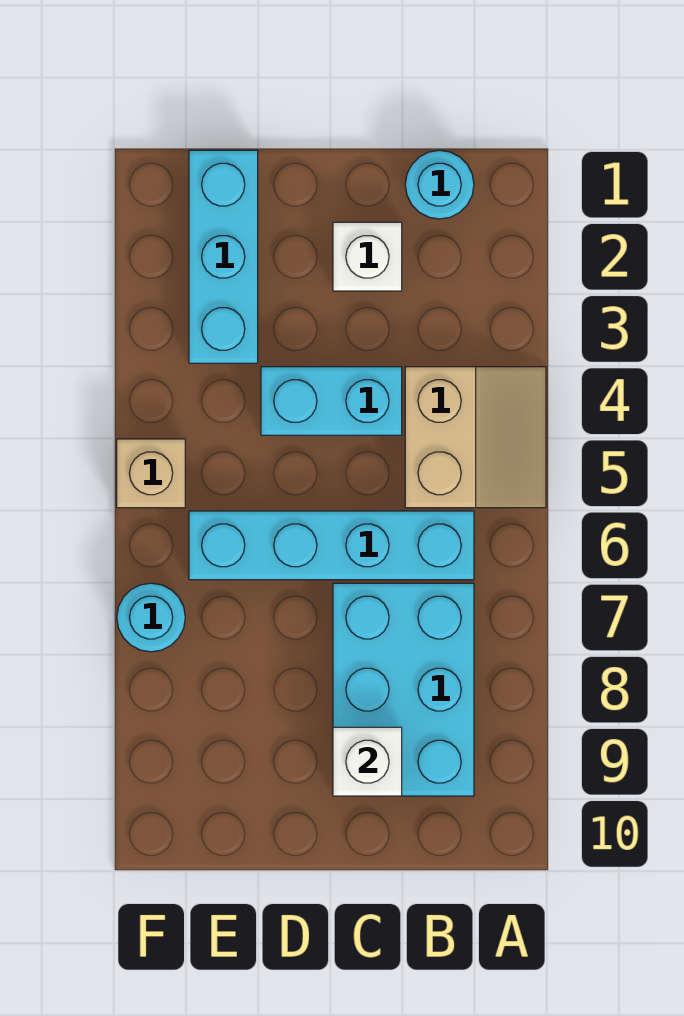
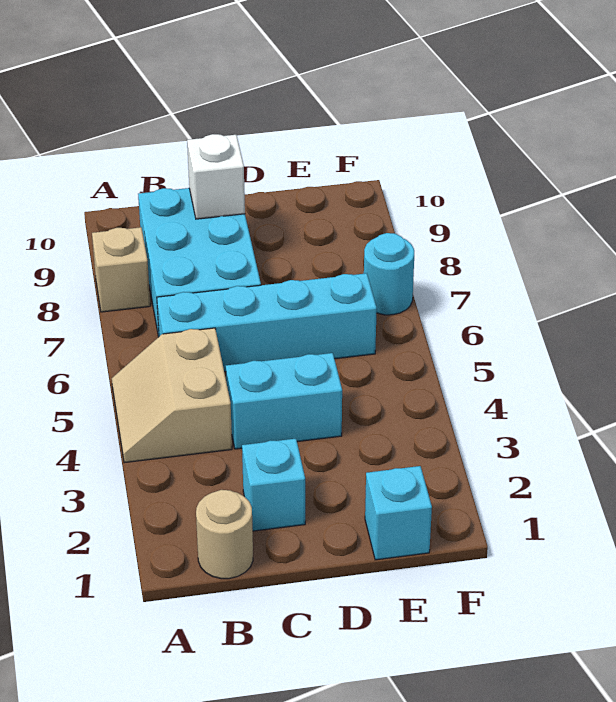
cyan 1x1 round brick [405,150,474,219] -> tan 1x1 round brick [196,490,253,579]
white 1x1 brick [333,222,402,291] -> cyan 1x1 brick [242,439,305,531]
cyan 1x3 brick [189,150,258,363] -> cyan 1x1 brick [365,466,432,560]
tan 1x1 brick [117,439,185,508] -> tan 1x1 brick moved to [92,227,150,312]

